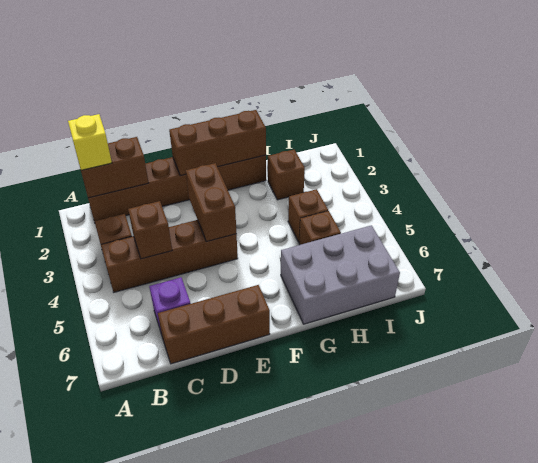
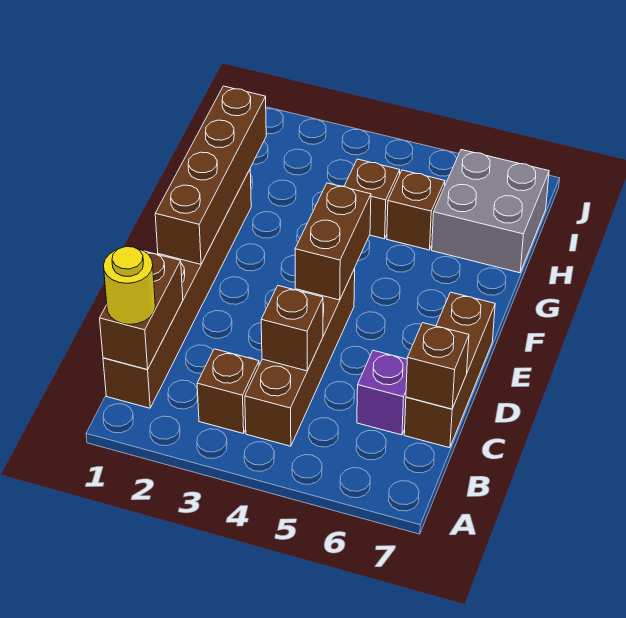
yellow 1x1 brick [68,114,112,170] -> yellow 1x1 round brick [104,247,155,325]
brown 1x3 brick [169,110,266,176] -> brown 1x4 brick [155,86,266,264]
brown 1x2 brick [186,163,236,241] -> brown 1x2 brick turned to [295,183,371,300]
grey 2x3 brick [281,225,400,324] -> grey 2x2 brick [432,150,549,273]
brown 1x1 brick [267,150,305,200] -> brown 1x1 brick moved to [406,323,469,409]

